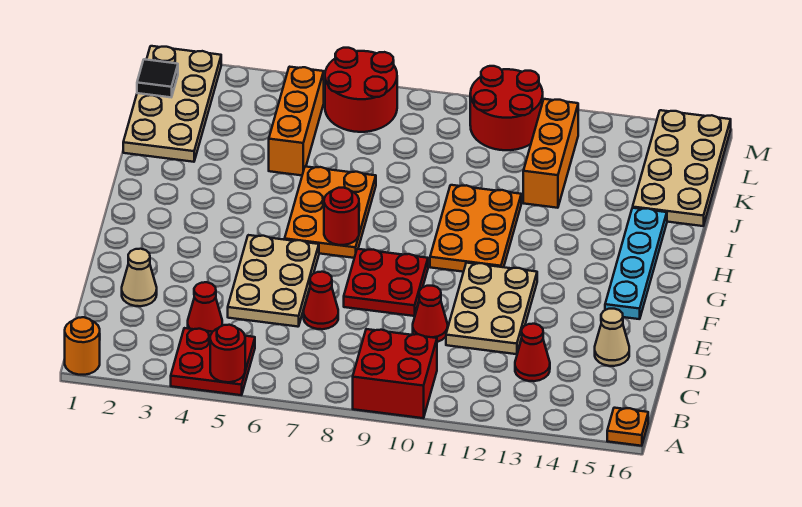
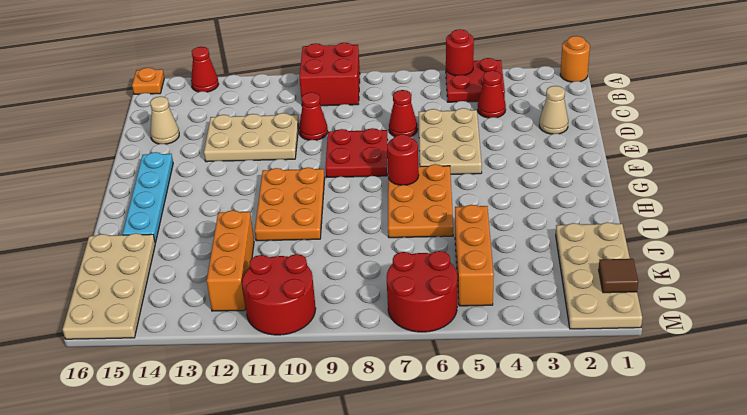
red 1x1 cone [515,324,550,381] -> red 1x1 cone moved to [191,47,219,92]
tan 2x3 plate [446,263,537,354] -> tan 2x3 plate turned to [204,113,299,162]
black 1x1 tile [137,59,178,97] -> brown 1x1 tile [599,259,638,293]

